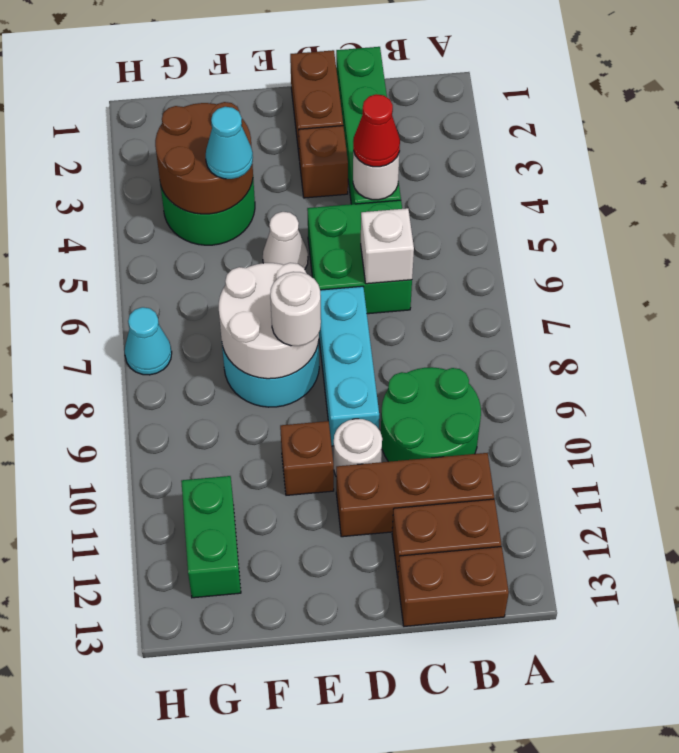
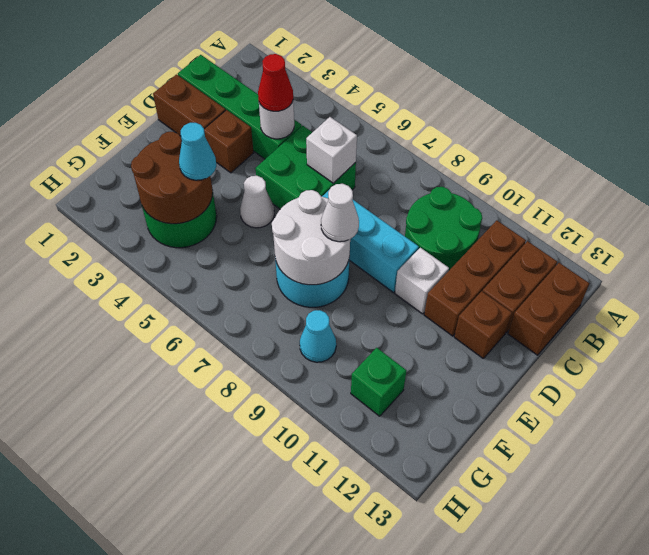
white 1x1 round brick [334,419,382,476] -> white 1x1 brick [395,248,449,314]
white 1x1 round brick [270,272,321,346] -> white 1x1 cone [321,184,359,242]
brown 1x1 brick [280,421,334,495] -> brown 1x1 brick moved to [454,291,512,359]
green 1x2 brick [181,476,241,598] -> green 1x1 brick [351,348,406,416]
cyan 1x1 cone [125,307,172,375] -> cyan 1x1 cone moved to [300,310,336,362]

